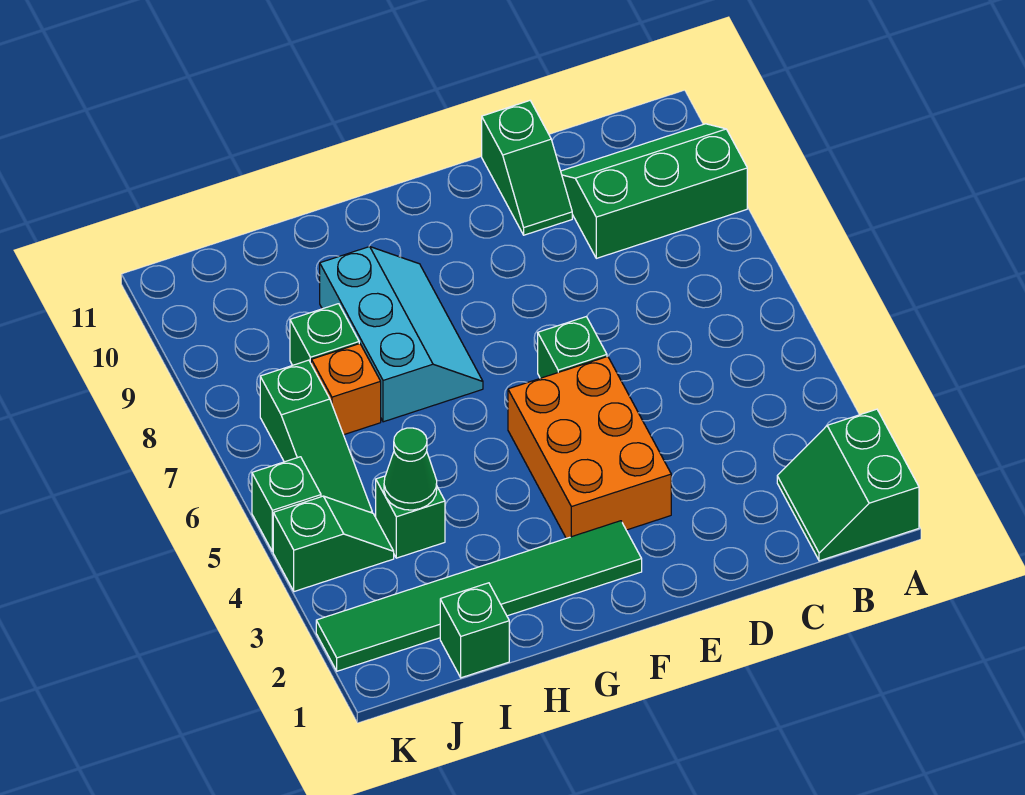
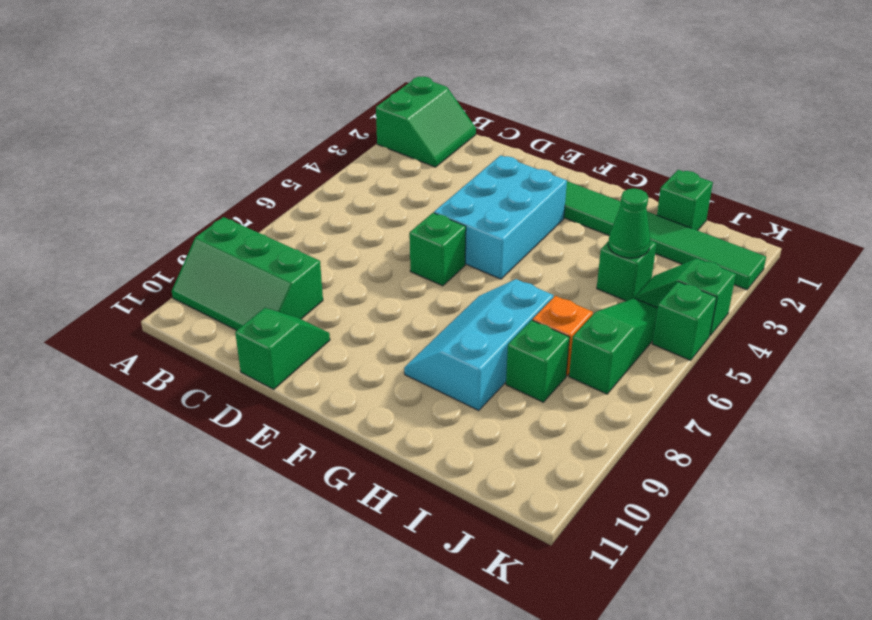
orange 2x3 brick [508,356,671,538] -> cyan 2x3 brick [434,155,567,279]

